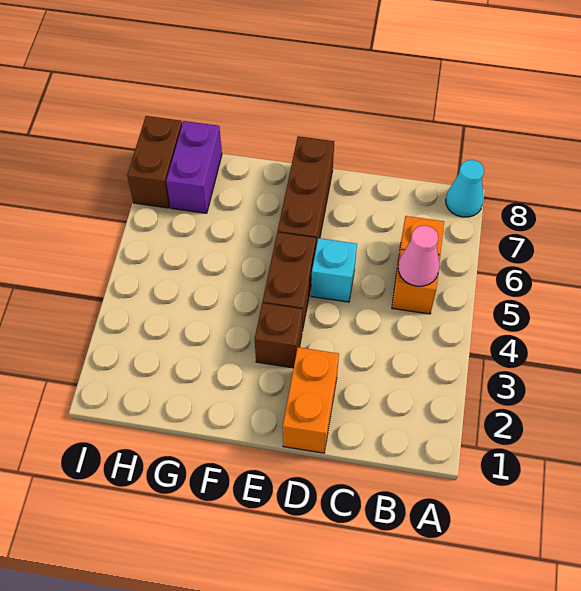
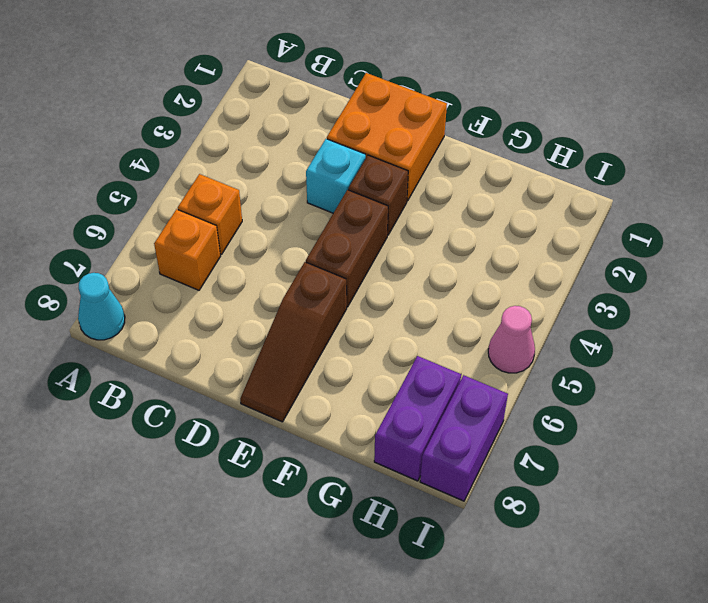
pink 1x1 cone [398,225,439,286] -> pink 1x1 cone moved to [488,306,535,373]
orange 1x2 brick [283,347,339,453] -> orange 2x2 brick [327,73,447,201]
cyan 1x1 brick [311,238,357,302] -> cyan 1x1 brick moved to [306,139,366,213]
brown 1x3 brick [278,136,334,246] -> brown 1x3 slope [240,262,347,422]
brown 1x2 brick [127,116,182,208] -> purple 1x2 brick [420,375,508,501]

